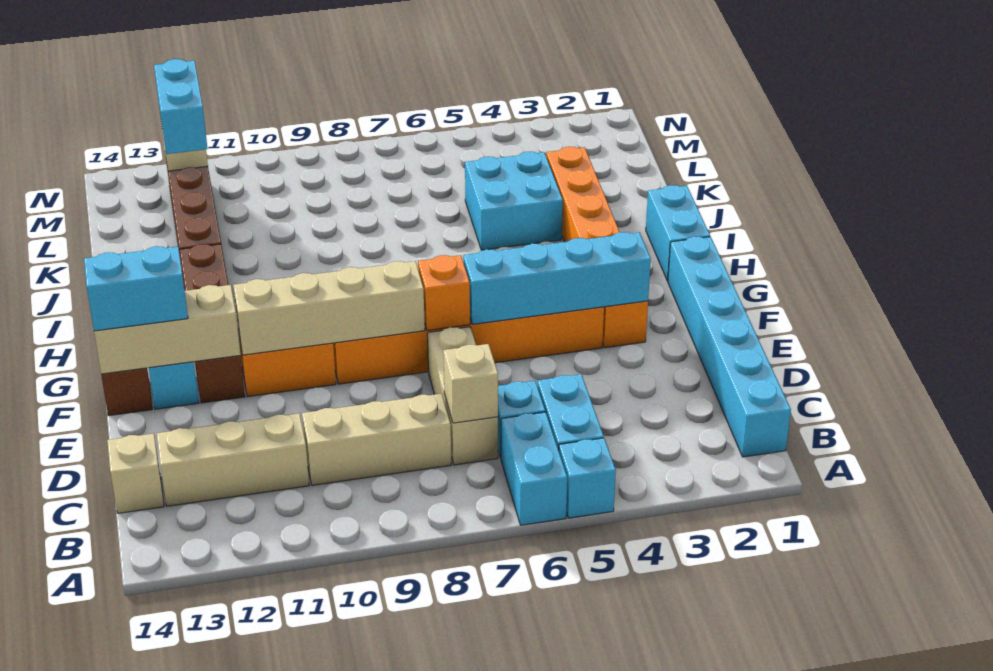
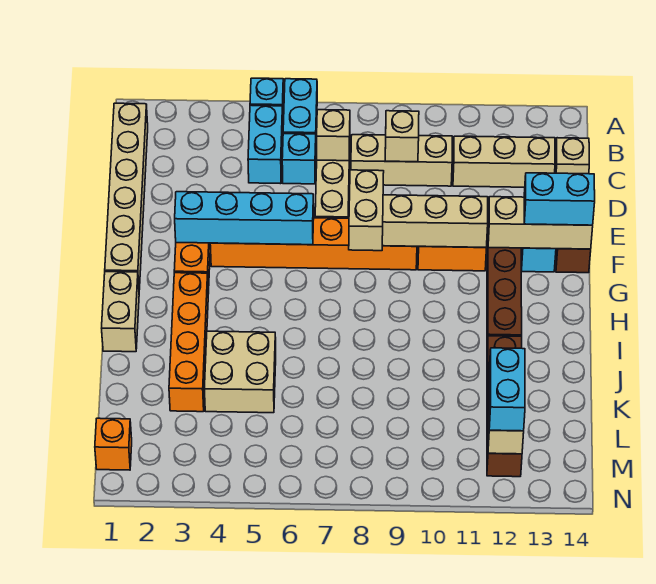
cyan 1x6 brick [668,237,791,457] -> tan 1x6 brick [105,103,148,290]
none -> tan 1x1 brick [385,111,419,162]
orange 1x1 brick [418,255,470,330] -> orange 1x1 brick moved to [95,418,132,470]
none -> tan 1x2 brick [349,170,384,251]
cyan 1x2 brick [646,185,710,281] -> tan 1x2 brick [102,272,139,352]
cyan 2x2 brick [465,152,563,250] -> tan 2x2 brick [204,331,276,413]

